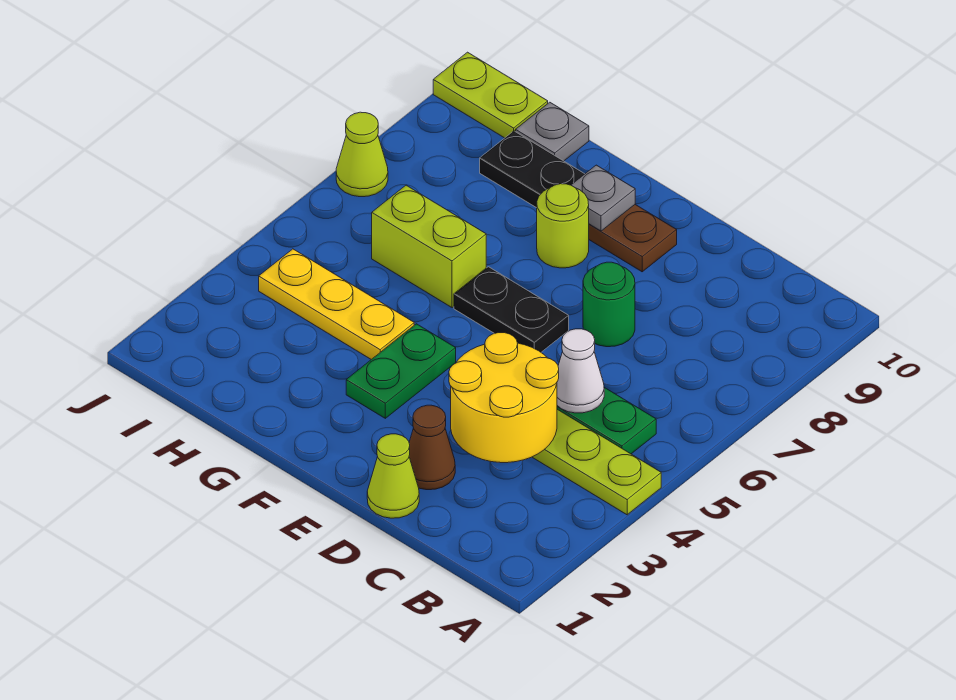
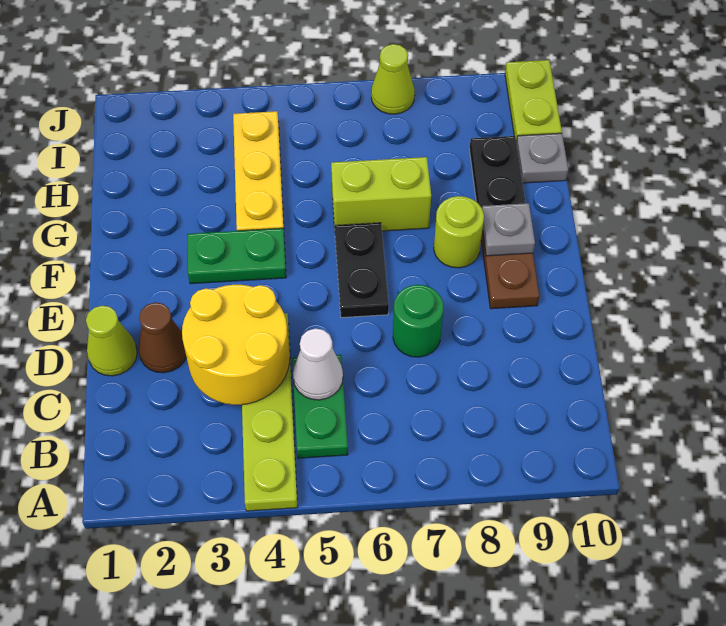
lime 1x2 brick [372,185,486,308] -> lime 1x2 brick turned to [331,157,431,231]

